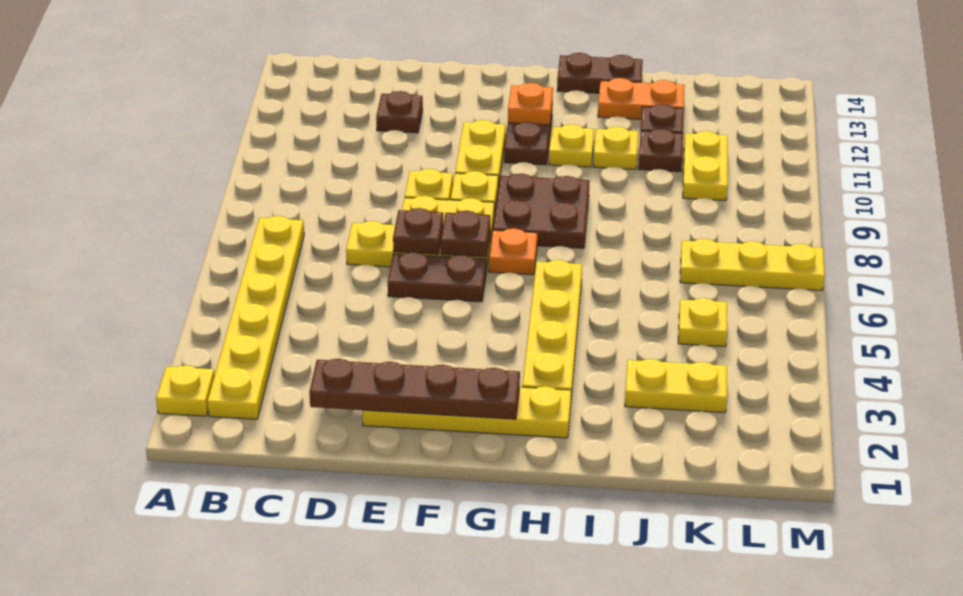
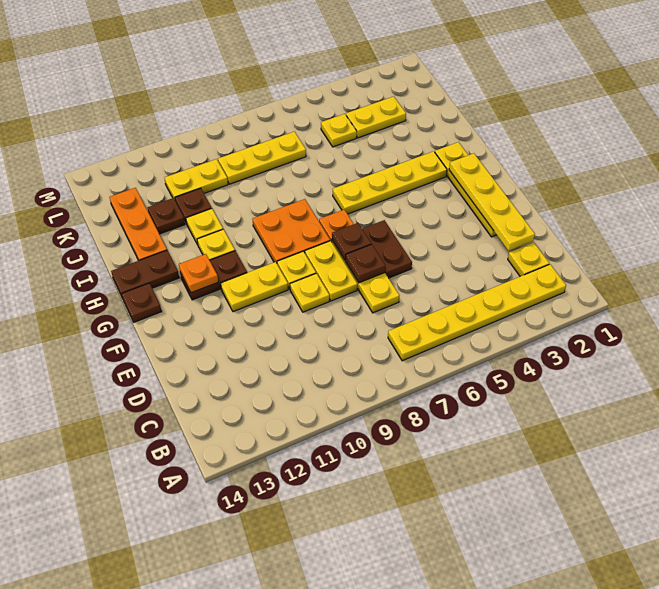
yellow 1x1 plate [156,365,215,416] -> yellow 1x1 plate moved to [508,242,549,276]
brown 1x4 plate [309,359,520,419] -> yellow 1x4 plate [449,153,535,251]
brown 1x1 plate [376,91,423,133] -> brown 1x1 plate moved to [122,283,162,322]
brown 2x2 plate [493,174,590,248] -> orange 2x2 plate [252,199,330,263]
brown 1x2 plate [557,53,643,93] -> brown 1x2 plate turned to [111,250,179,297]
orange 1x2 plate [598,78,685,119] -> orange 1x3 plate [109,188,167,261]
yellow 1x2 plate [625,359,727,413] -> yellow 1x2 plate turned to [346,96,406,138]
yellow 1x3 plate [680,239,825,291] -> yellow 1x3 plate turned to [218,132,306,184]

